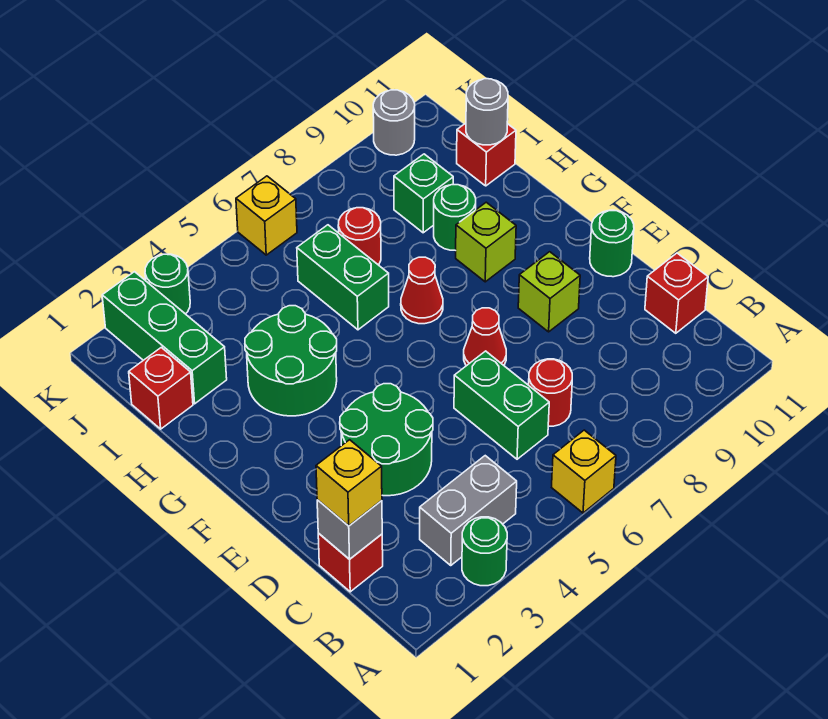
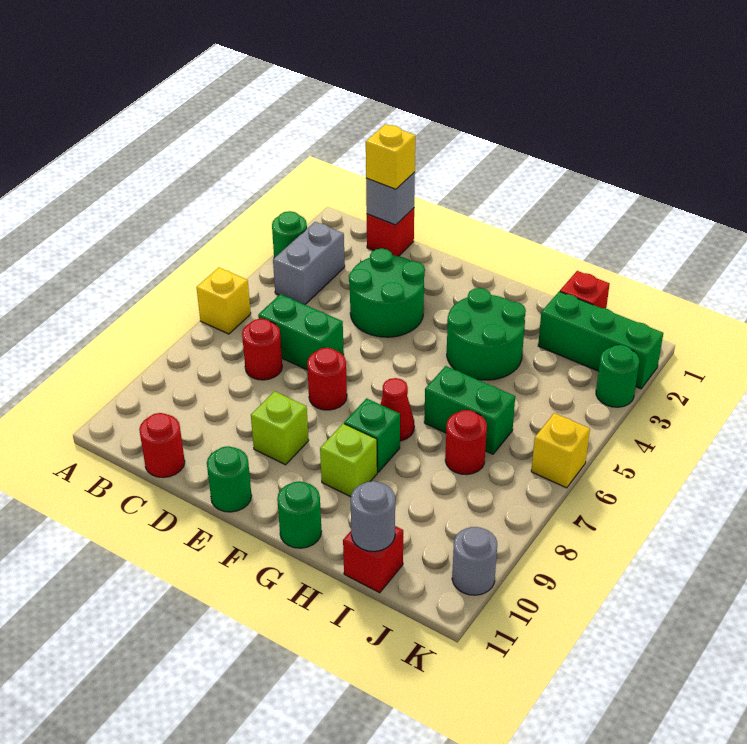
red 1x1 brick [645,253,708,333] -> red 1x1 round brick [139,413,185,477]
red 1x1 cone [464,308,506,366] -> red 1x1 round brick [307,348,347,410]
green 1x1 round brick [434,185,476,251] -> green 1x1 round brick moved to [277,481,321,548]
green 1x1 brick [394,154,453,233] -> green 1x1 brick moved to [344,398,400,472]

